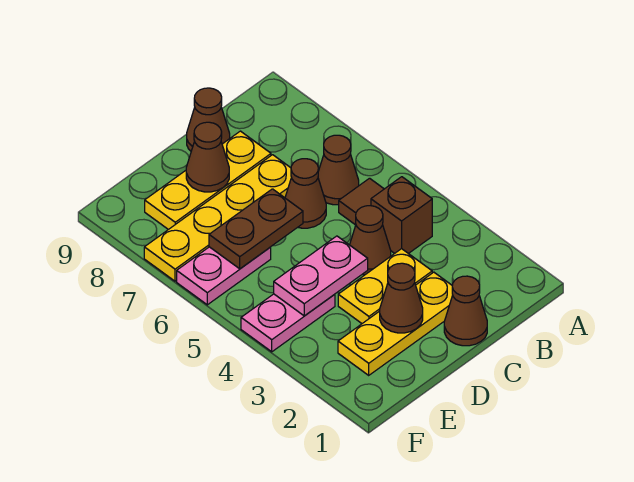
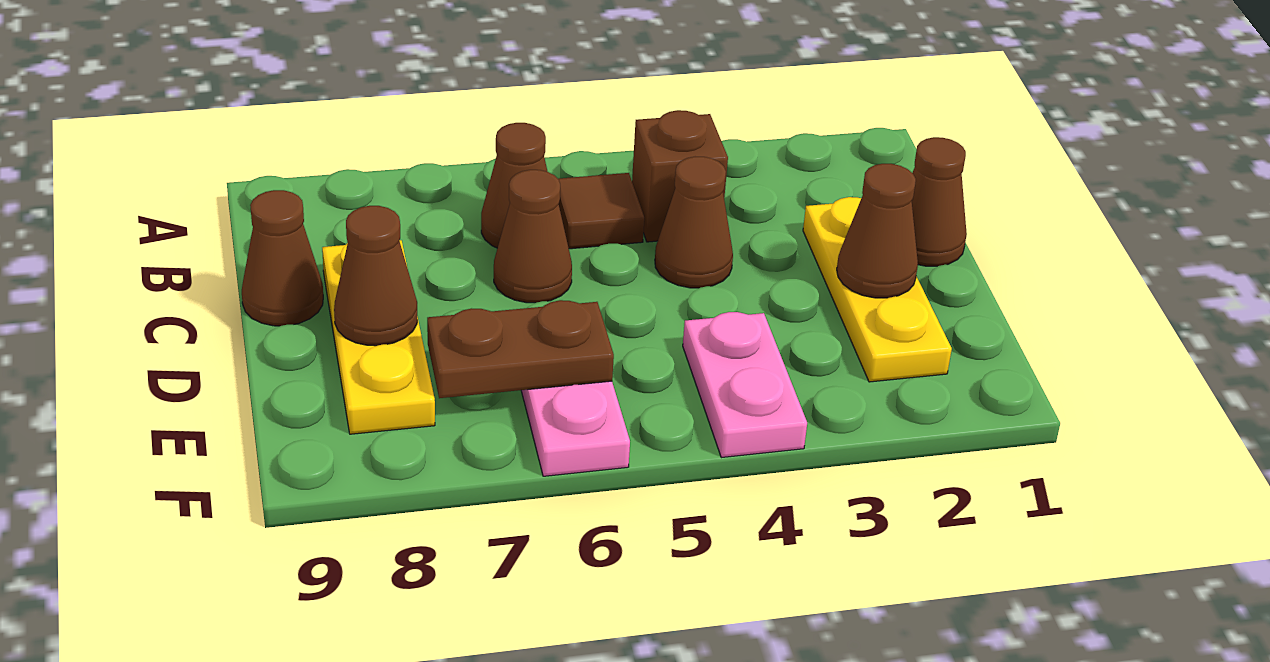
yellow 1x2 plate [338,249,432,323] -> none
yellow 1x4 plate [144,155,291,281] -> none
pink 1x2 plate [274,236,368,316] -> none
brown 1x2 plate [209,189,303,269] -> brown 1x2 plate turned to [427,300,614,398]

